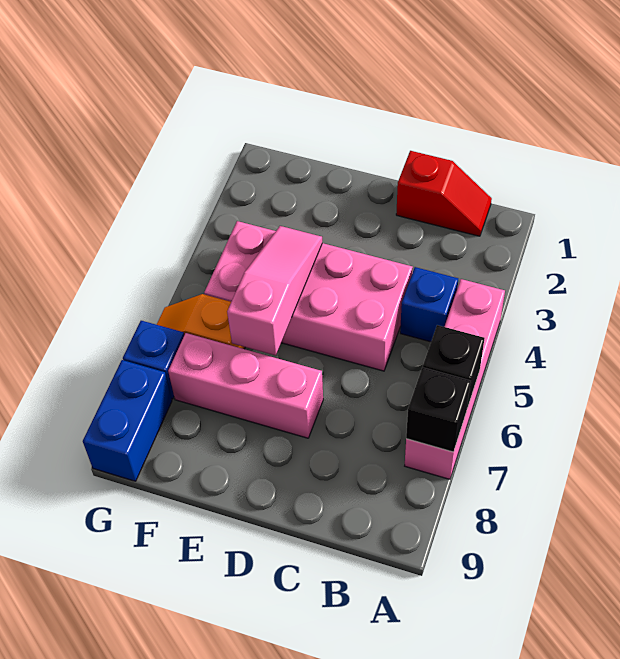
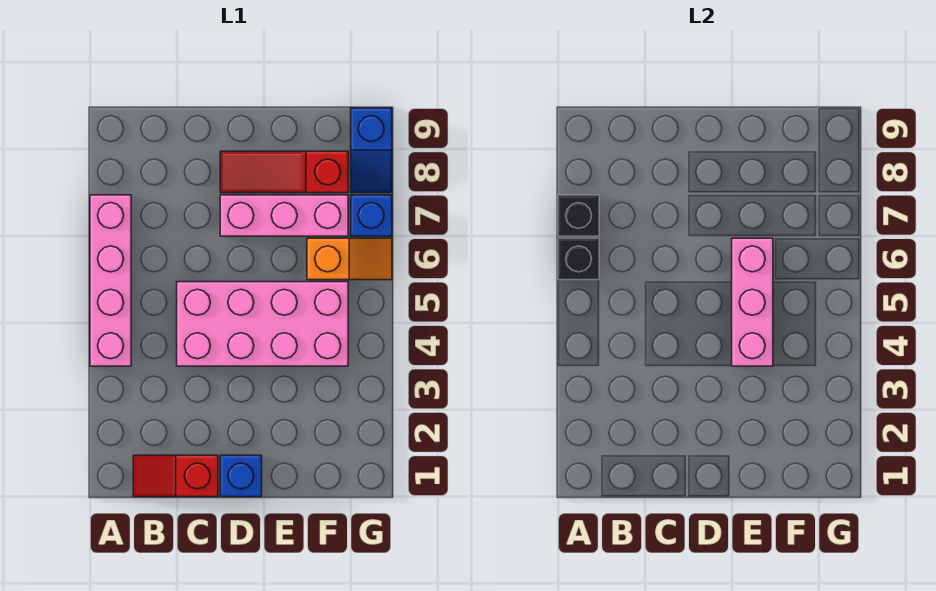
blue 1x1 brick [400,267,458,342] -> blue 1x1 brick moved to [220,455,262,497]
none -> red 1x3 slope [220,151,348,193]
pink 1x3 slope [227,226,322,355] -> pink 1x3 brick [732,238,773,366]
blue 1x2 brick [83,360,172,481] -> blue 1x2 slope [351,108,392,193]

